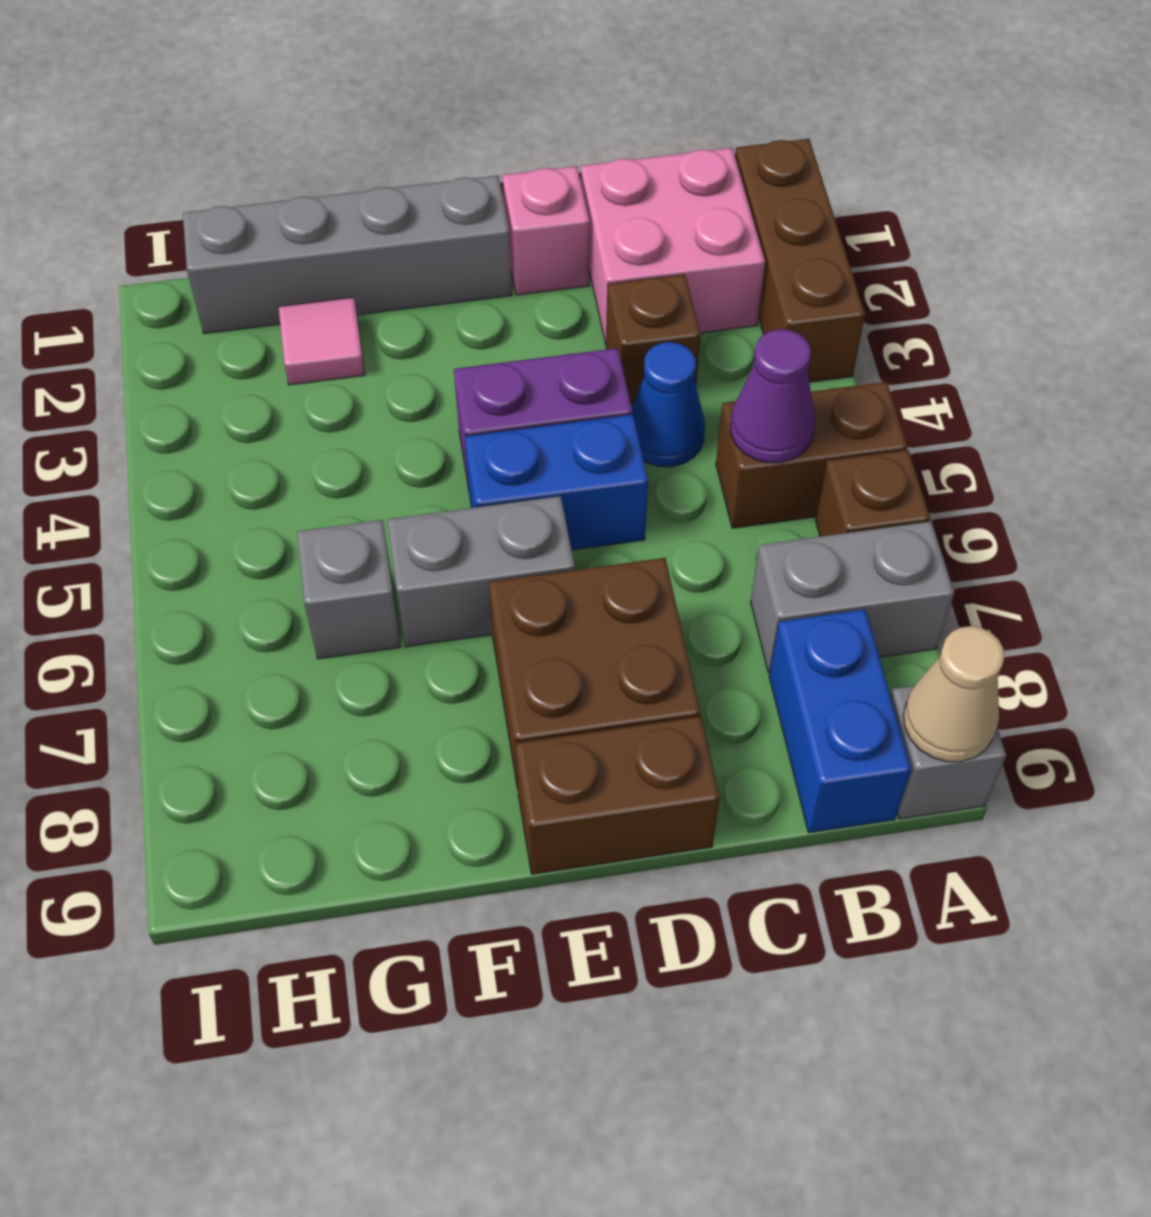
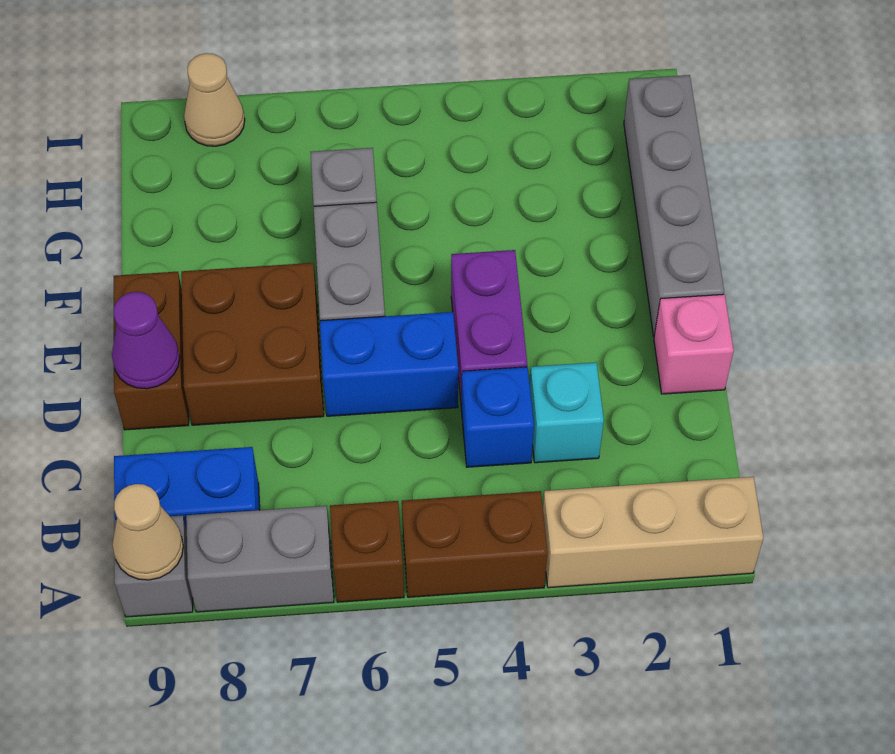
brown 1x3 brick [735,139,865,382] -> tan 1x3 brick [543,477,763,588]
brown 1x2 brick [716,382,908,528] -> brown 1x2 brick turned to [402,491,547,597]
grey 1x2 brick [751,522,954,673] -> grey 1x2 brick turned to [186,506,334,612]
pink 2x2 brick [581,148,765,344] -> none
purple 1x1 cone [730,329,815,463] -> purple 1x1 cone moved to [112,292,180,389]
brown 1x1 brick [606,275,701,405] -> cyan 1x1 brick [530,362,604,463]
blue 1x1 cone [632,342,705,467] -> blue 1x1 brick [461,367,534,467]
blue 1x2 brick [465,415,648,550] -> blue 1x2 brick turned to [320,312,458,416]
pink 1x1 tile [279,297,365,385] -> none
none -> tan 1x1 cone [184,53,245,146]

